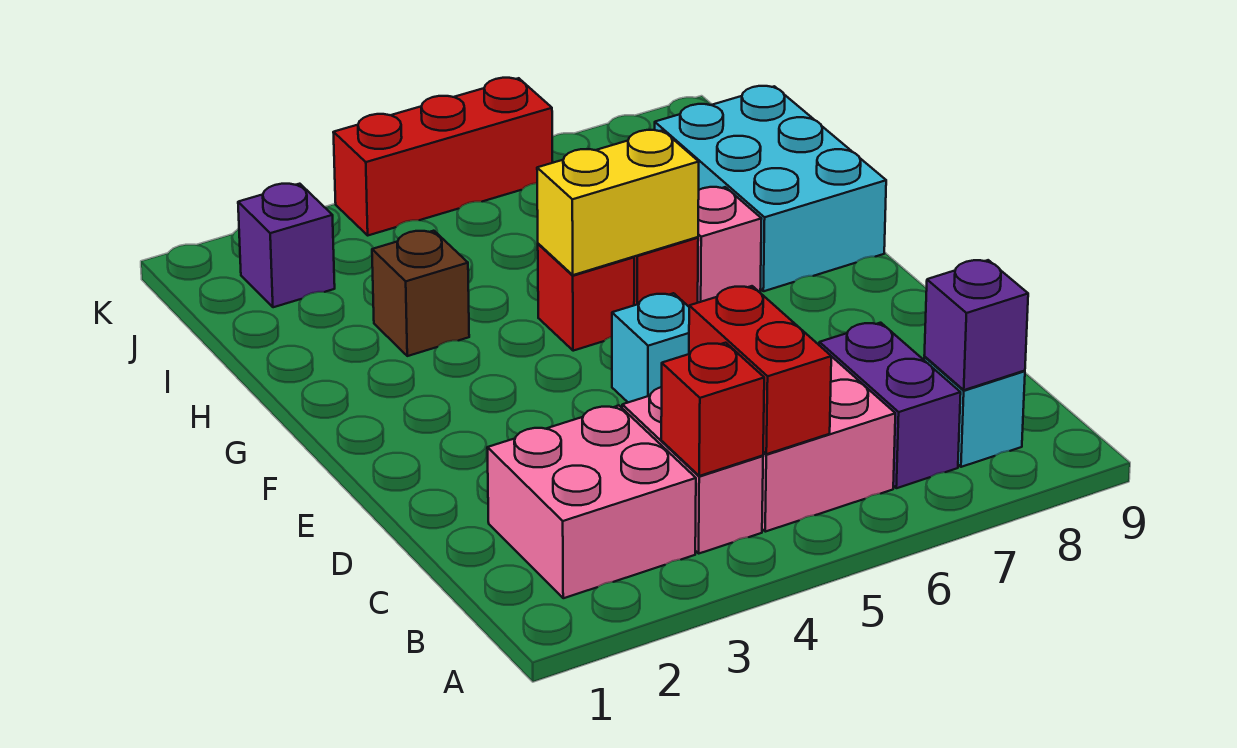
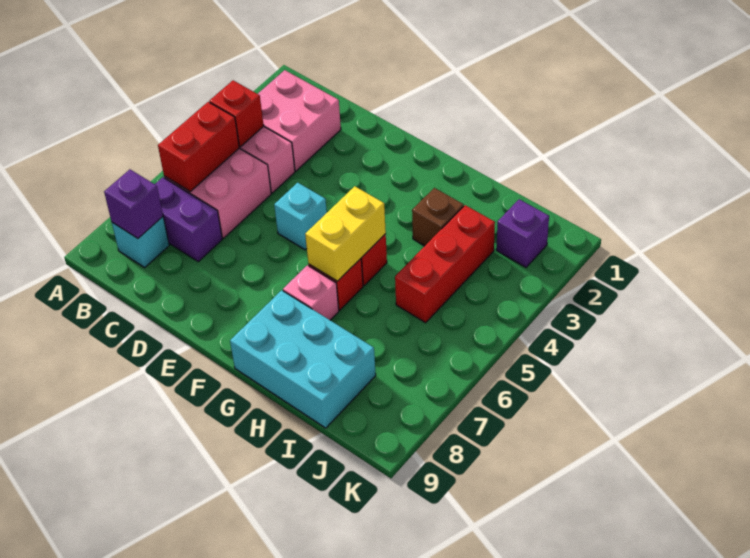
red 1x2 brick [689,286,831,454] -> red 1x2 brick turned to [158,102,239,191]
red 1x3 brick [333,78,553,235] -> red 1x3 brick moved to [395,205,495,323]

